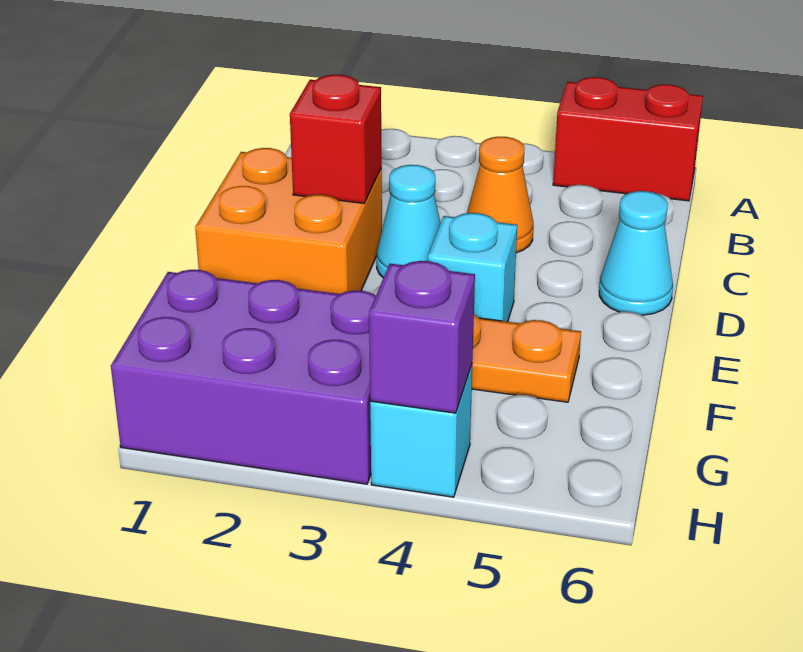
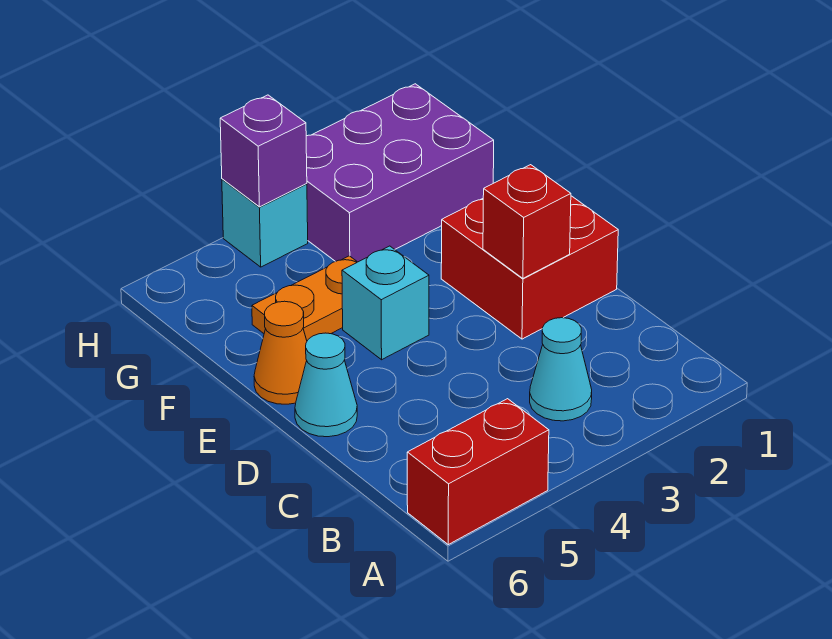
orange 1x1 cone [467,137,533,253] -> orange 1x1 cone moved to [254,301,307,404]
orange 2x2 brick [195,148,382,294] -> red 2x2 brick [441,196,618,339]
cyan 1x1 cone [377,165,441,278] -> cyan 1x1 cone moved to [530,318,592,421]

